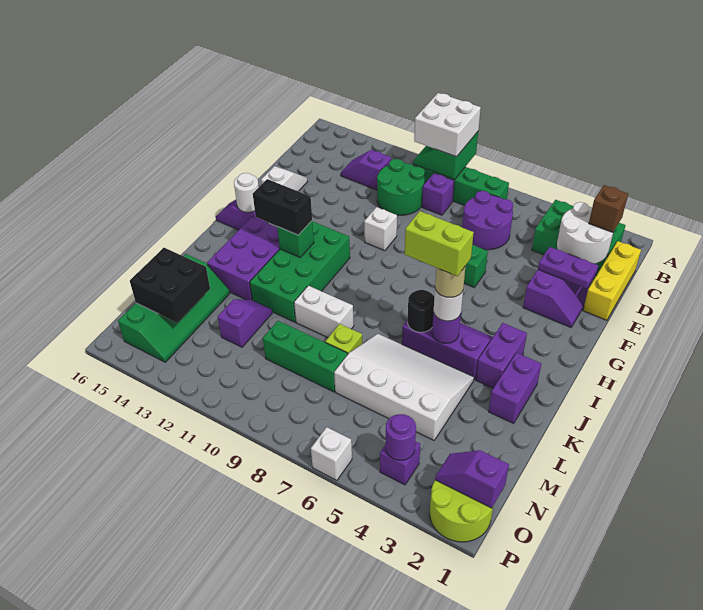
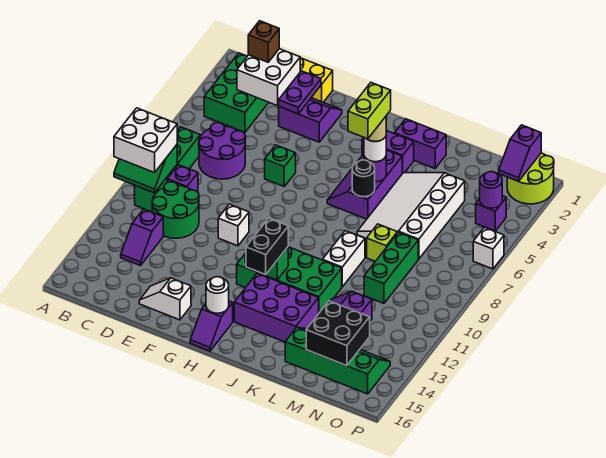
white 2x2 round brick [557,202,613,264] -> white 2x2 brick [237,49,300,106]

